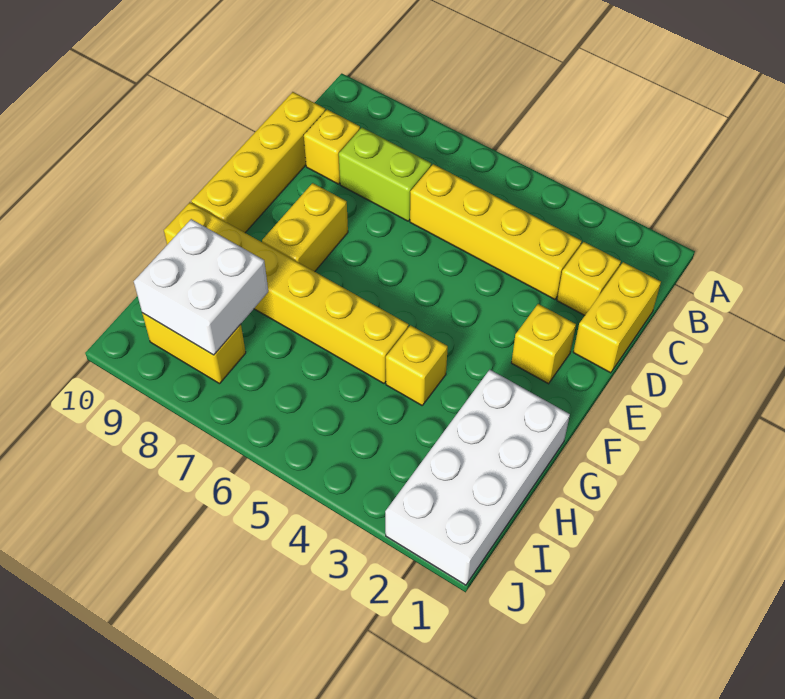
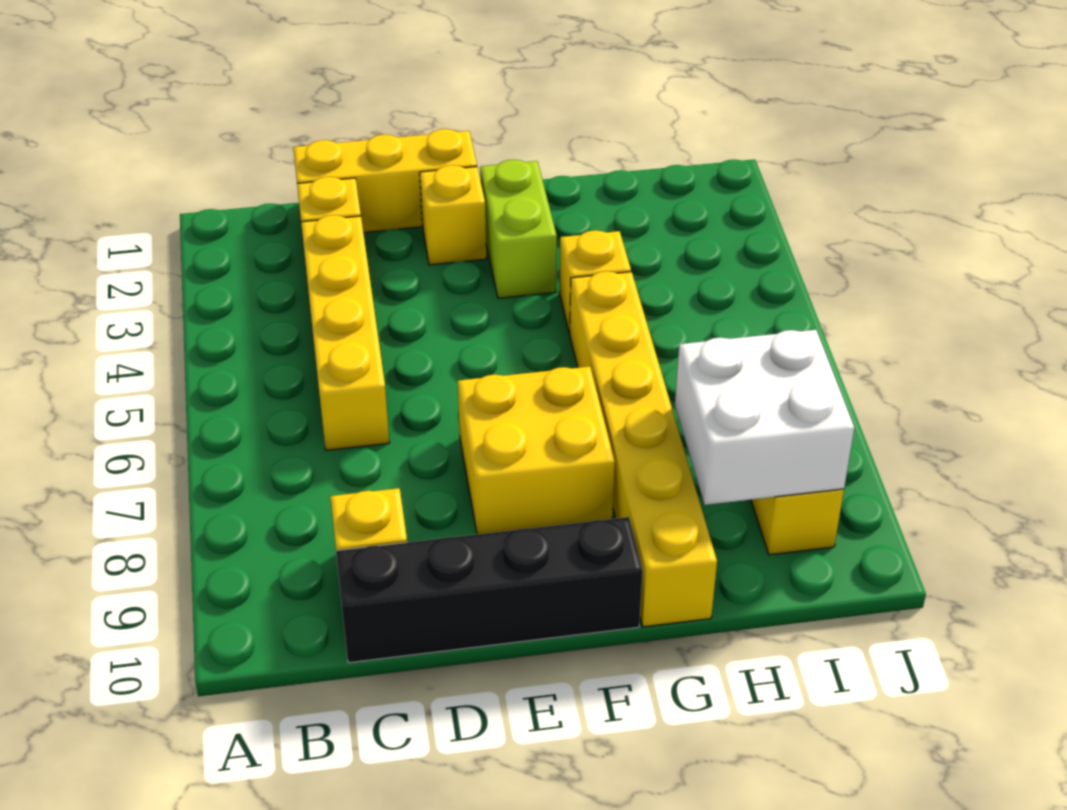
yellow 1x2 brick [573,262,661,373] -> yellow 1x3 brick [293,129,477,233]
lime 1x2 brick [339,128,431,221] -> lime 1x2 brick moved to [480,160,557,298]
yellow 1x4 brick [191,92,325,233] -> black 1x4 brick [336,517,643,663]
yellow 1x2 brick [262,183,348,272] -> yellow 2x2 brick [458,366,615,534]
white 2x4 brick [385,370,570,585] -> none

